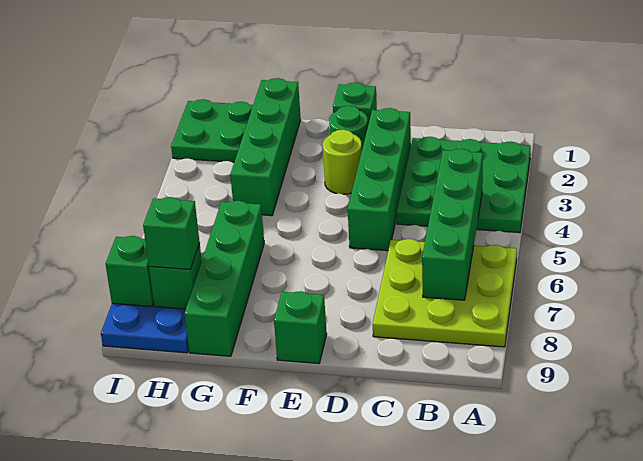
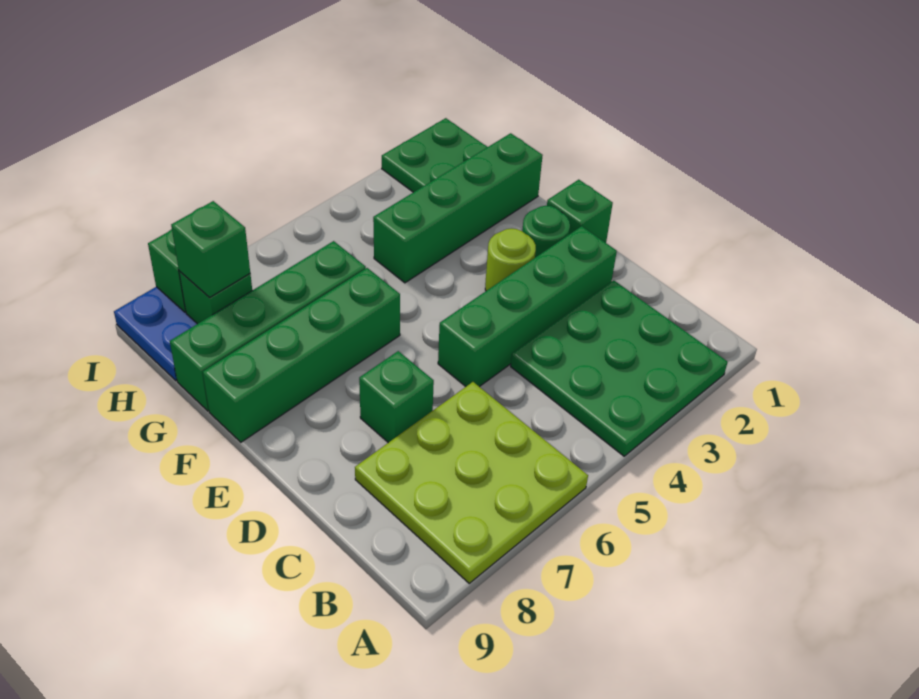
green 1x4 brick [422,149,483,300] -> green 1x4 brick moved to [203,268,400,442]
green 1x1 brick [274,291,327,364] -> green 1x1 brick moved to [359,351,434,443]

